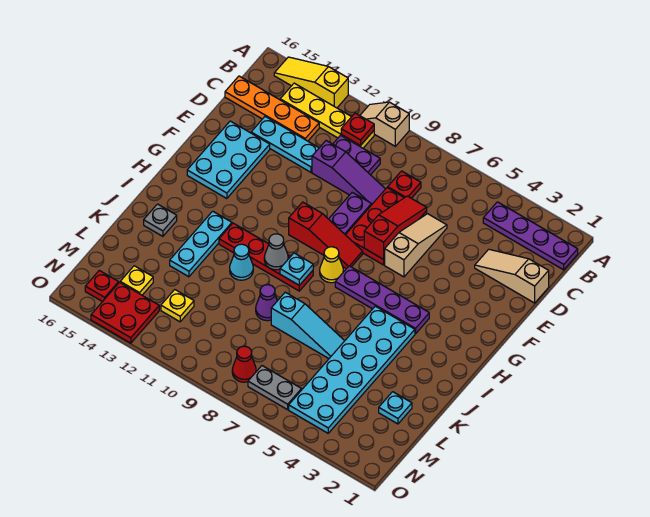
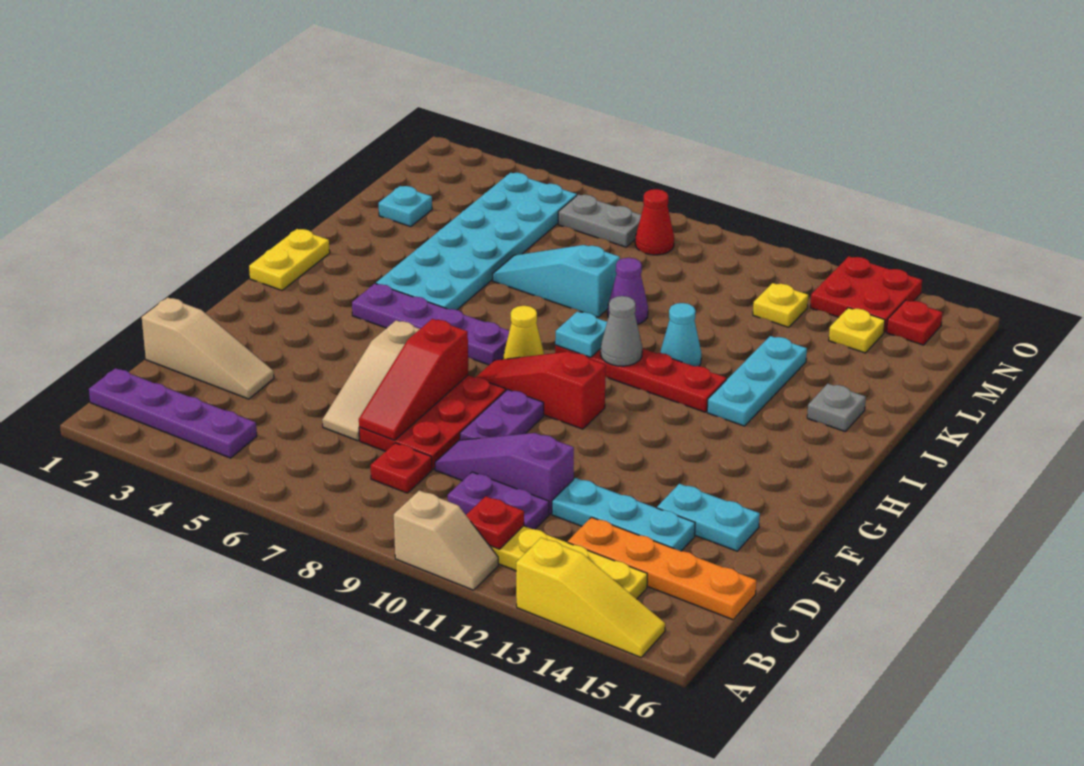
cyan 2x3 plate [187,121,270,199] -> cyan 1x2 plate [657,484,760,551]
none -> yellow 1x2 plate [249,229,330,290]

